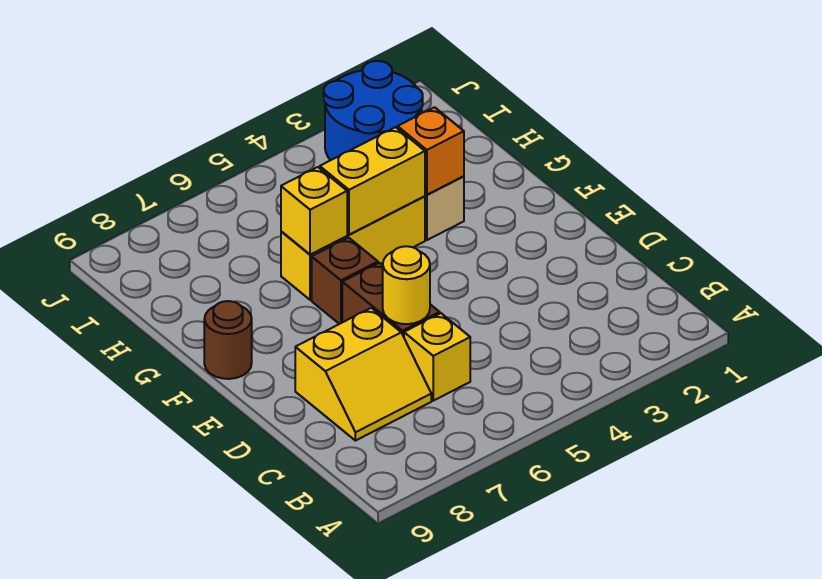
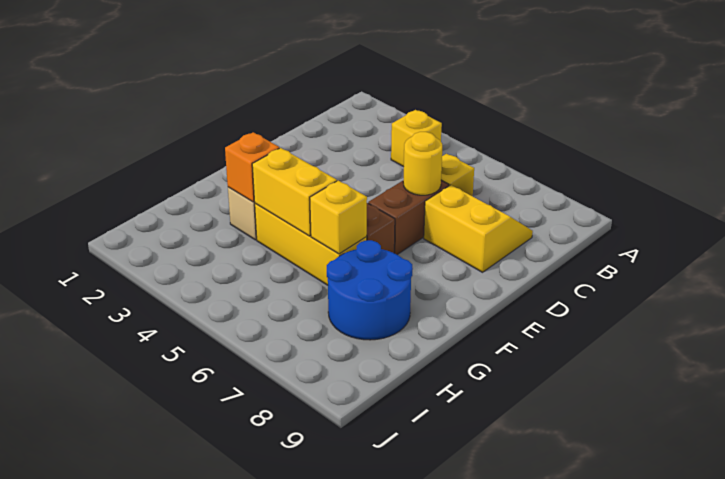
none -> yellow 1x1 brick [391,110,442,167]
brown 1x1 round brick [204,301,252,379] -> none
blue 2x2 round brick [324,61,423,160] -> blue 2x2 round brick moved to [327,240,413,340]

